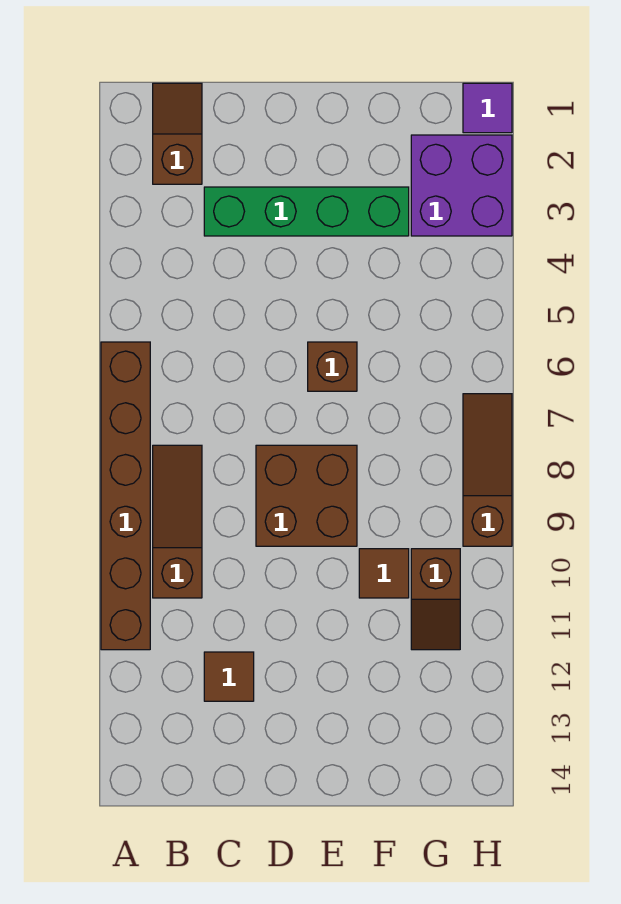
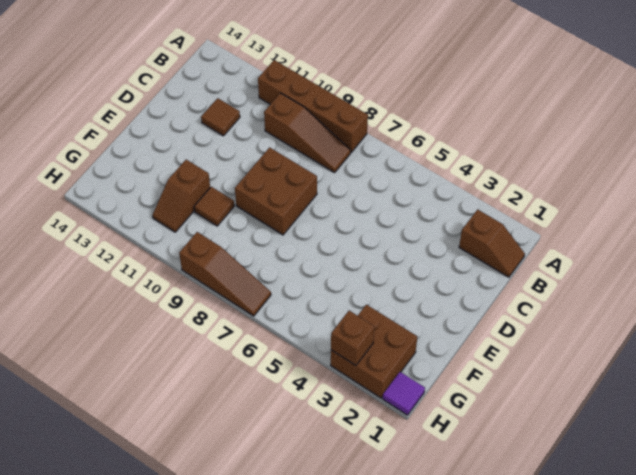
brown 1x6 brick [101,342,150,650] -> brown 1x4 brick [258,60,368,152]
green 1x4 brick [204,187,409,236] -> none
brown 1x1 brick [308,342,357,391] -> brown 1x1 brick moved to [331,311,374,366]
purple 2x2 brick [411,135,512,236] -> brown 2x2 brick [331,305,417,398]
brown 1x2 slope [411,549,460,650] -> brown 1x2 slope turned to [153,160,210,232]

